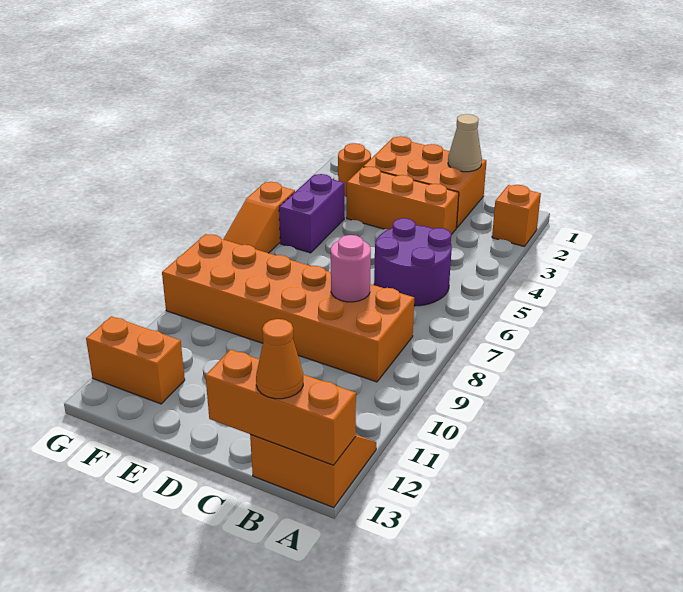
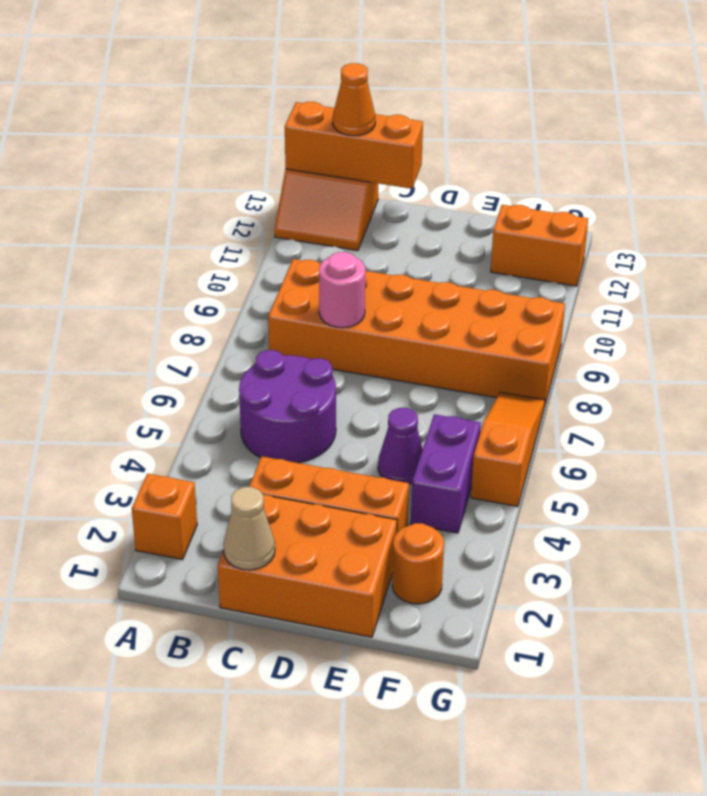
none -> purple 1x1 cone [378,408,423,484]

